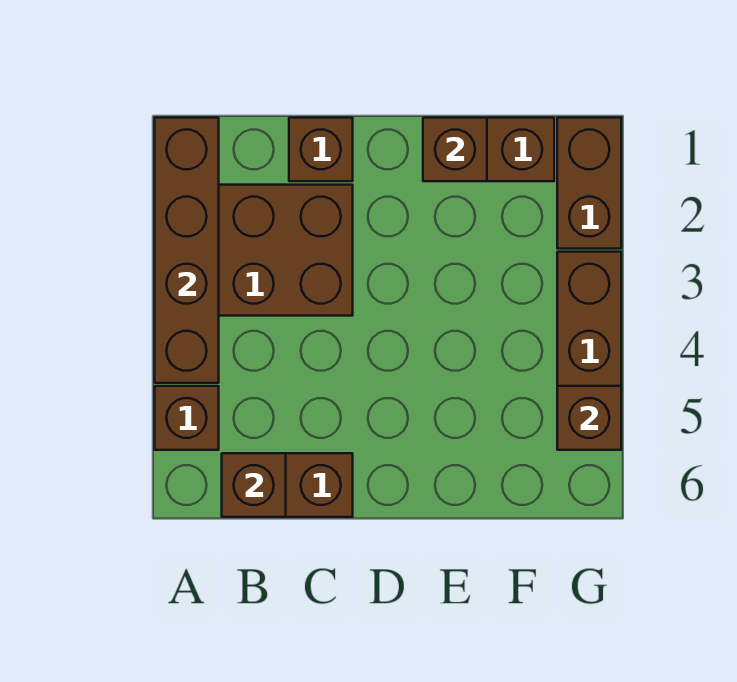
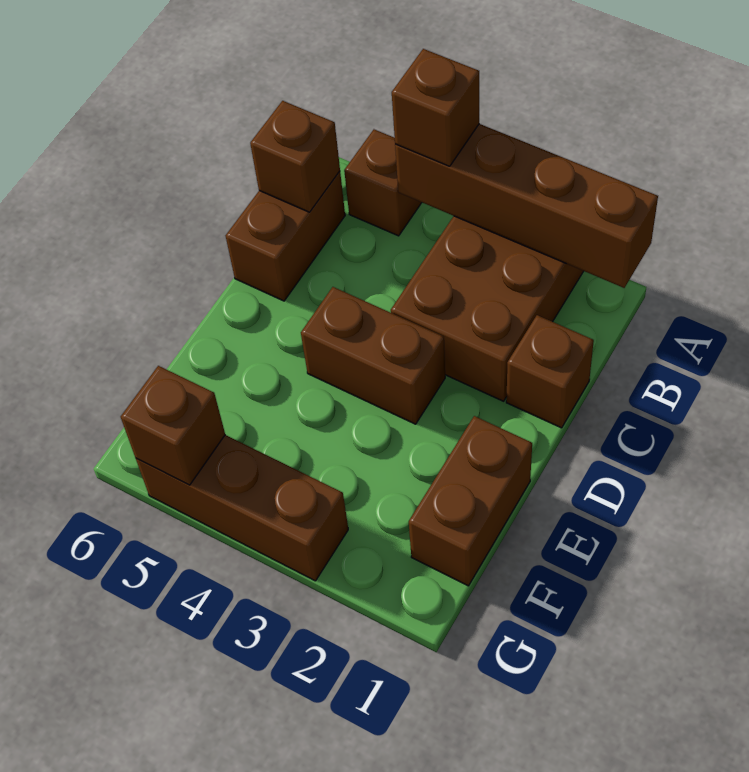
brown 1x1 brick [423,118,487,181] -> brown 1x1 brick moved to [392,49,479,166]
brown 1x2 brick [557,118,621,249] -> brown 1x2 brick moved to [301,287,445,424]

